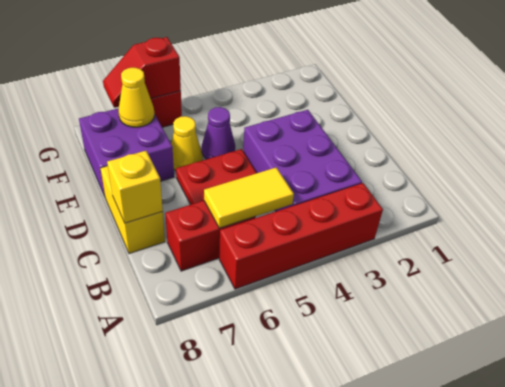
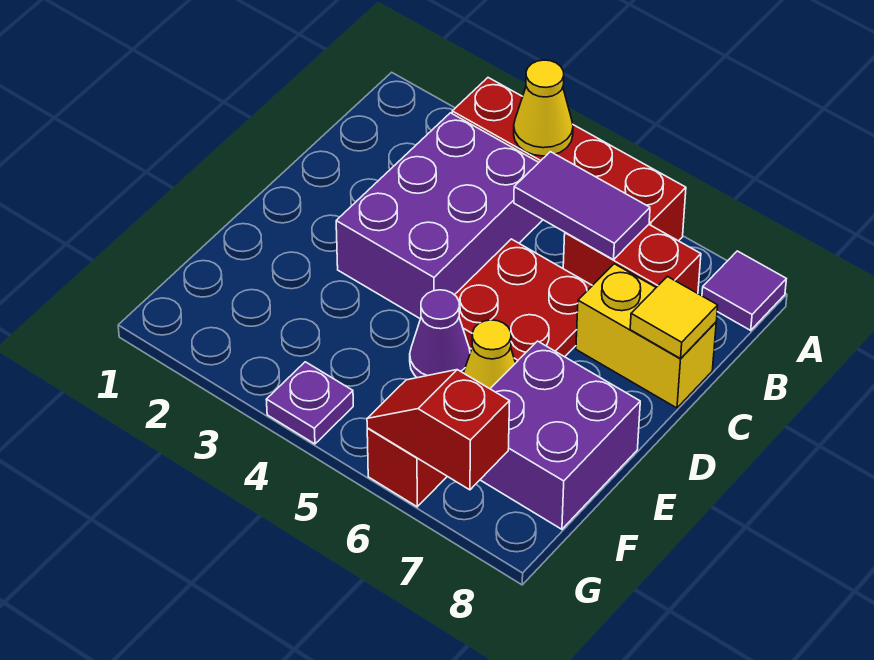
none -> purple 1x1 tile [702,251,786,330]
yellow 1x2 tile [204,167,294,228] -> purple 1x2 tile [514,152,650,260]
yellow 1x2 brick [101,166,165,254] -> yellow 1x2 brick turned to [576,264,716,408]
yellow 1x1 brick [107,151,163,223] -> yellow 1x1 tile [630,277,718,359]
yellow 1x1 cone [118,68,154,127] -> yellow 1x1 cone moved to [514,60,573,156]
none -> purple 1x1 plate [266,362,353,444]
red 1x2 slope [103,37,181,108] -> red 1x2 slope turned to [367,370,510,490]

